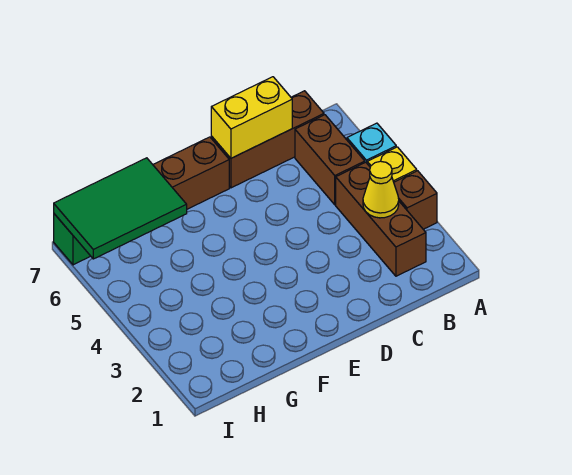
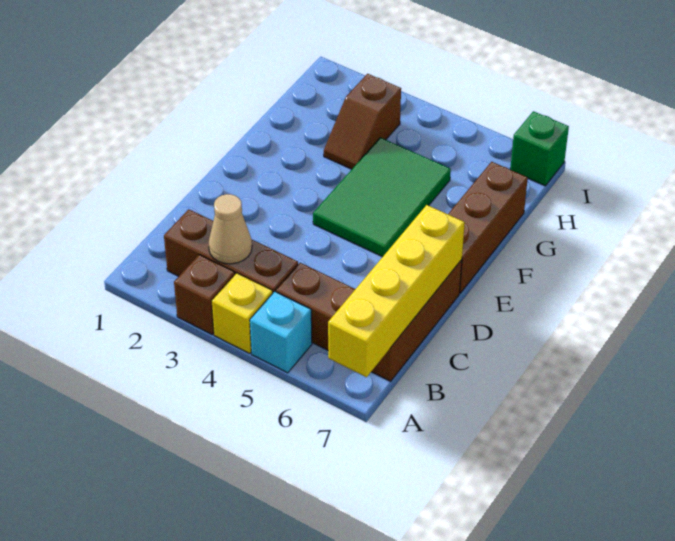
yellow 1x1 cone [363,161,399,218] -> tan 1x1 cone [209,194,252,264]
yellow 1x2 brick [211,77,292,158] -> yellow 1x4 brick [328,205,465,377]
none -> brown 1x2 slope [324,74,401,169]
green 2x3 tile [54,158,187,259] -> green 2x3 tile moved to [313,138,451,257]

